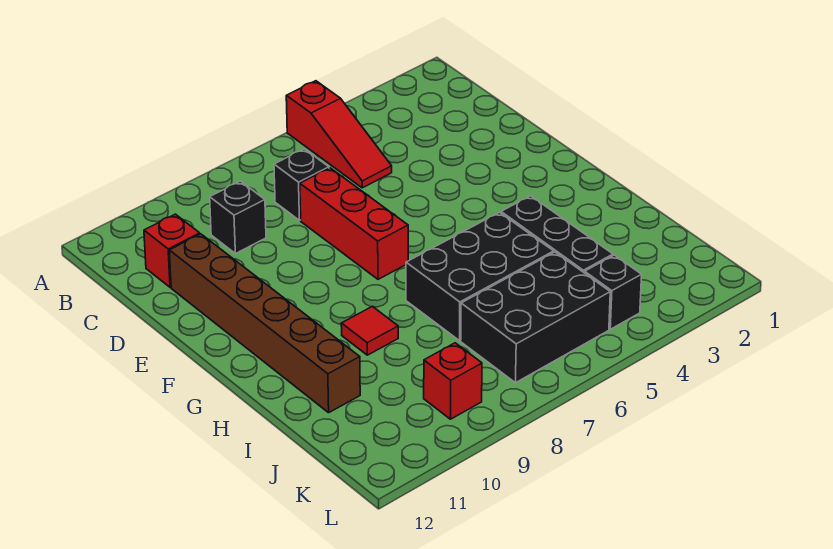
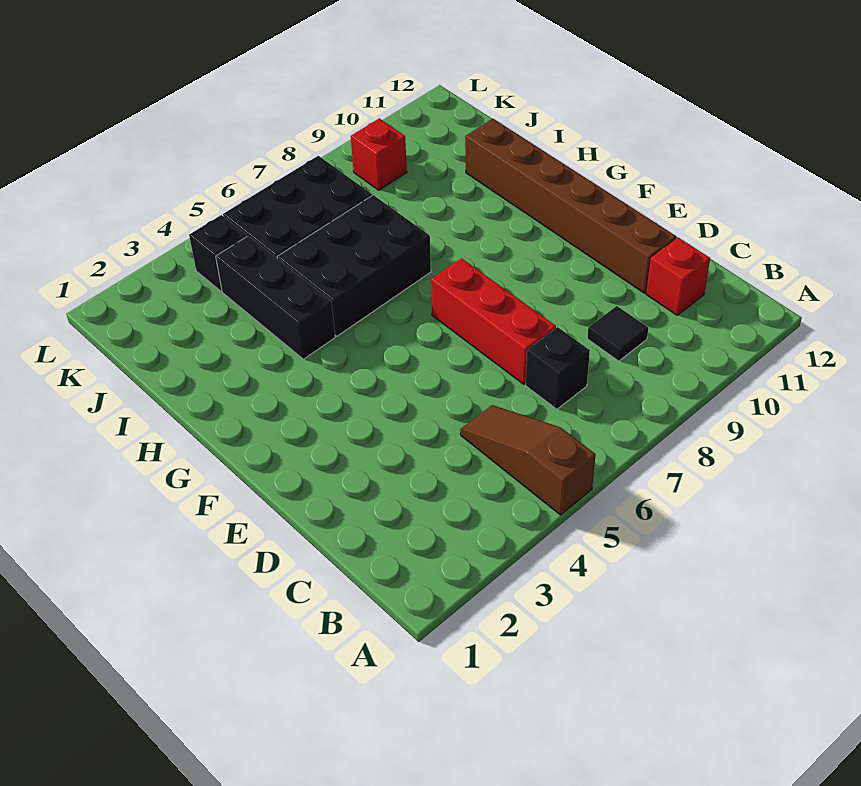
red 1x3 slope [286,81,392,188] -> brown 1x3 slope [460,405,596,515]
black 1x1 brick [210,181,266,254] -> black 1x1 tile [587,306,648,361]
red 1x1 tile [341,306,398,355] -> none

